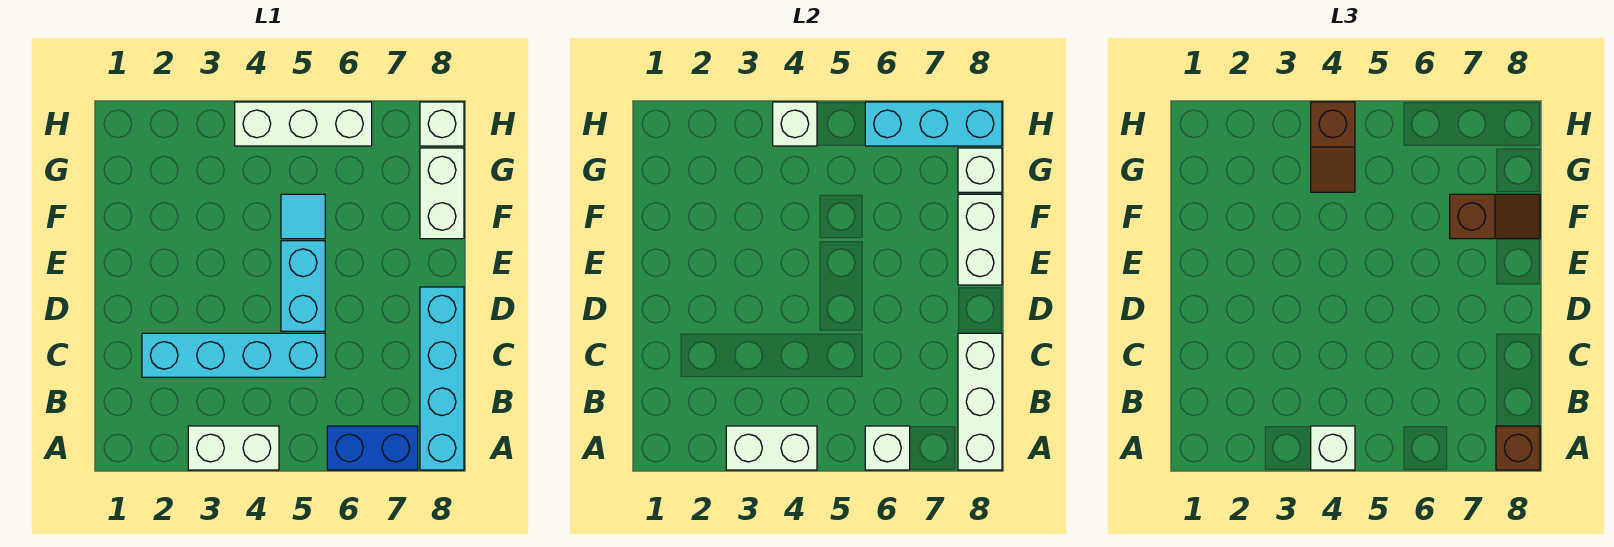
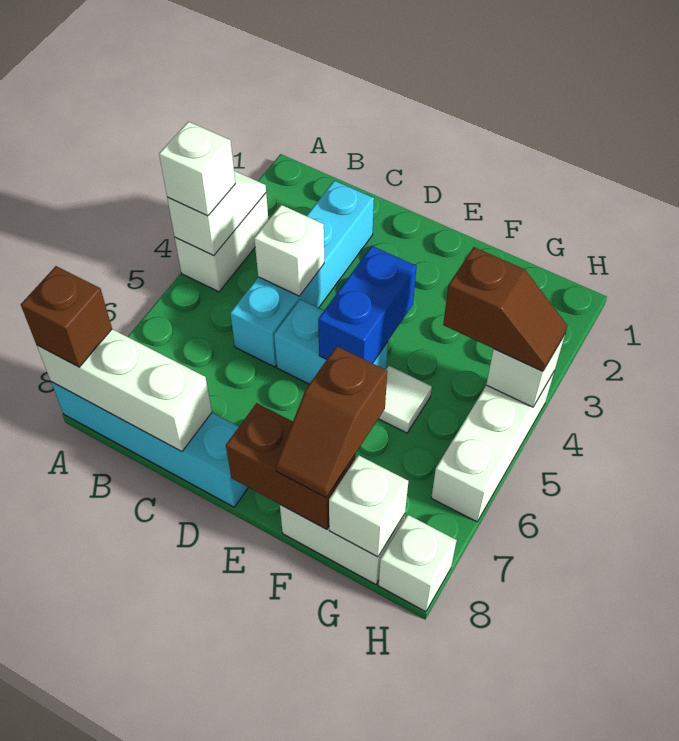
white 1x2 brick [726,426,817,470] -> white 1x2 slope [167,171,266,256]
blue 1x2 brick [327,426,418,470] -> blue 1x2 brick moved to [318,246,417,363]
white 1x1 brick [865,426,910,470] -> white 1x1 brick moved to [254,205,324,296]
white 1x2 brick [958,194,1002,285] -> brown 1x2 brick [226,403,356,529]
cyan 1x1 tile [281,194,325,239] -> white 1x1 tile [379,366,432,433]
brown 1x2 slope [1311,102,1355,192] -> brown 1x2 slope turned to [443,247,568,371]
cyan 1x3 brick [865,102,1002,146] -> none

